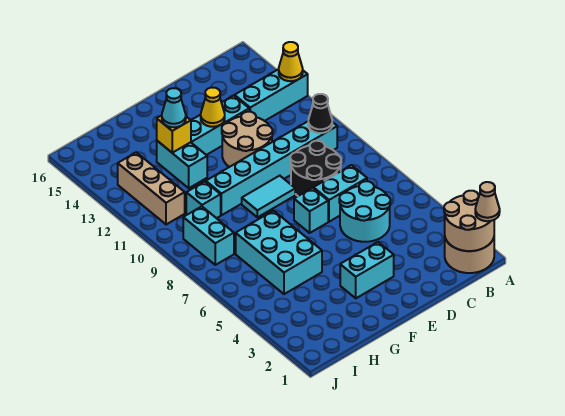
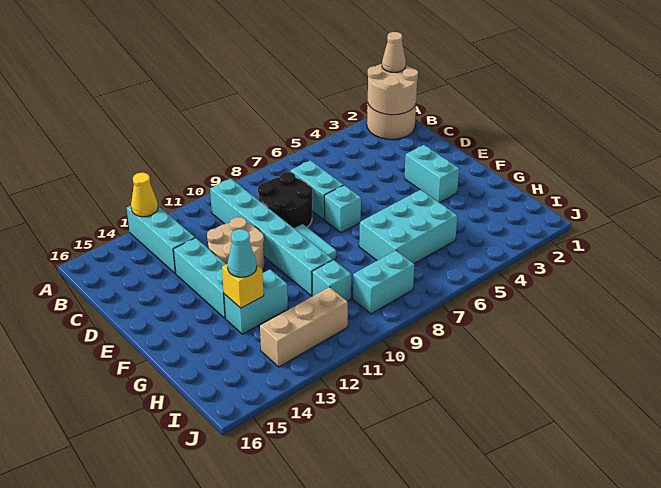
black 1x1 cone [308,94,332,133] -> none
cyan 2x2 round brick [339,181,390,242] -> none
yellow 1x1 cone [201,87,225,127] -> none

